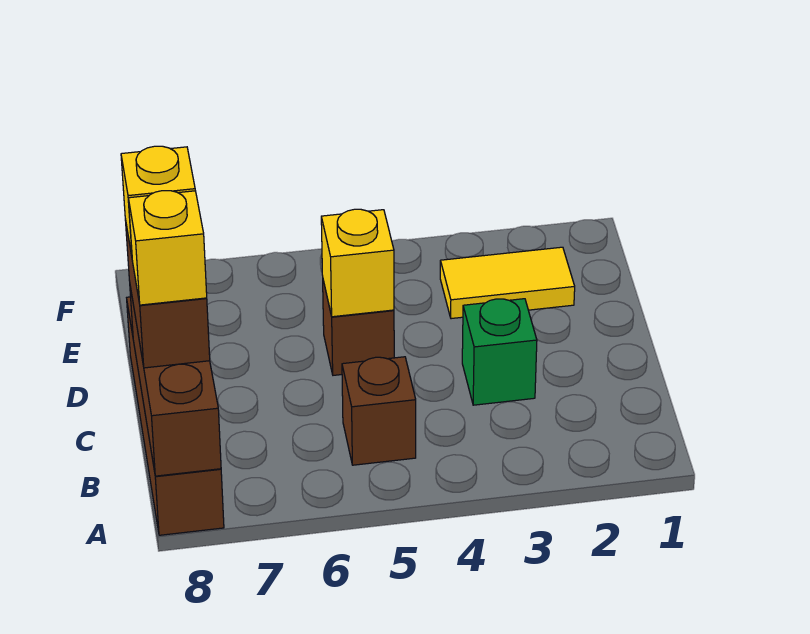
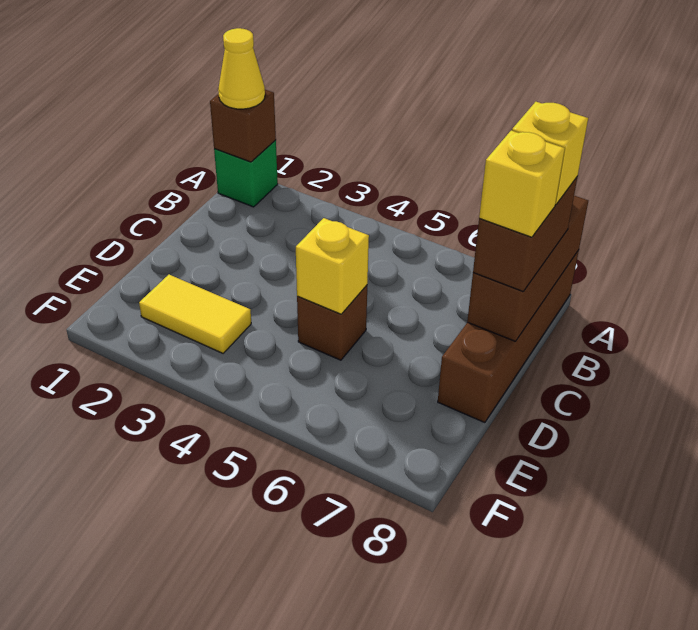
none -> yellow 1x1 cone [218,28,265,109]
brown 1x1 brick [342,357,416,465] -> brown 1x1 brick moved to [210,90,276,162]
green 1x1 brick [462,299,537,405] -> green 1x1 brick moved to [214,140,278,207]

